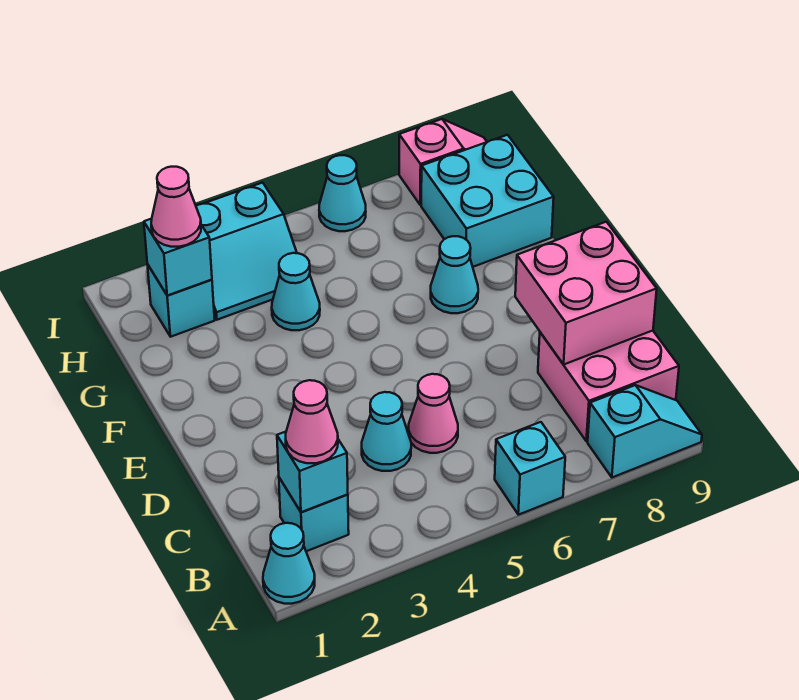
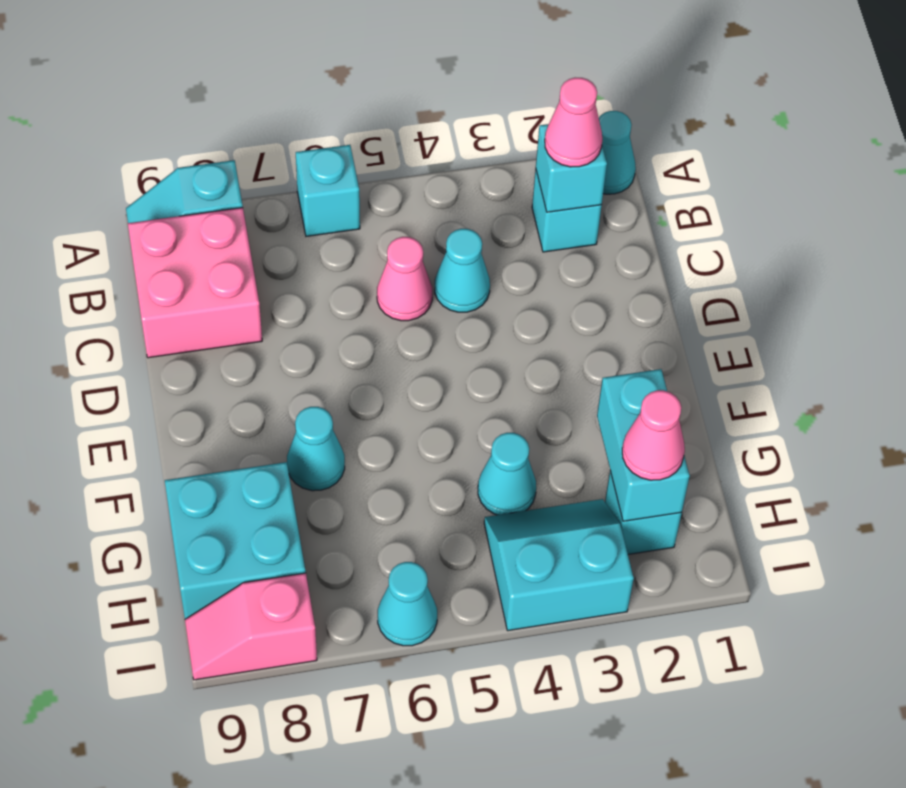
pink 2x2 brick [515,222,657,365] -> none
cyan 1x1 brick [144,219,212,295] -> cyan 1x2 brick [597,369,690,521]

